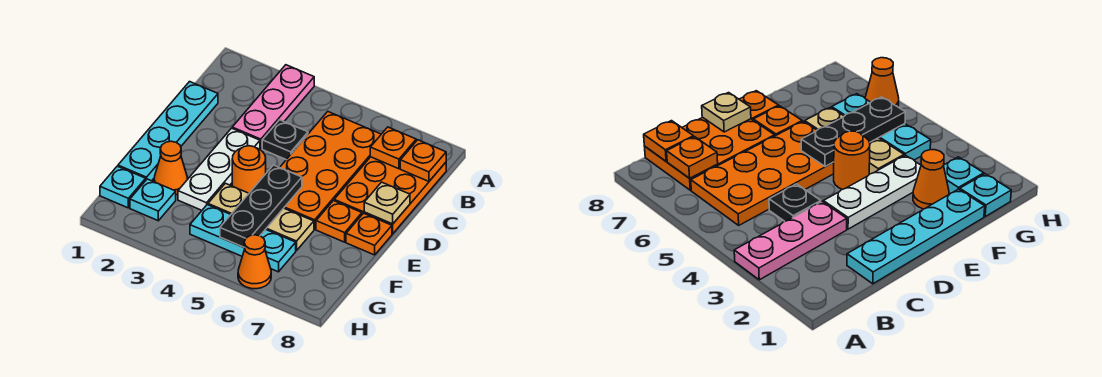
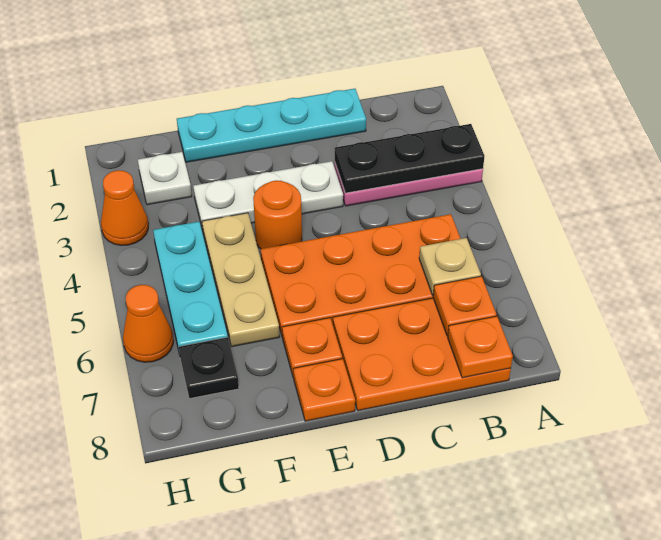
black 1x1 plate [262,120,308,159] -> black 1x1 plate moved to [179,337,239,399]
tan 1x1 plate [364,182,410,224] -> tan 1x1 plate moved to [419,238,481,295]
black 1x3 plate [220,165,302,247] -> black 1x3 plate moved to [335,124,485,193]
orange 1x1 cone [154,141,188,195] -> orange 1x1 cone moved to [101,170,148,245]
cyan 1x1 plate [100,166,146,208] -> none
cyan 1x1 plate [130,179,176,221] -> white 1x1 plate [138,152,192,205]

